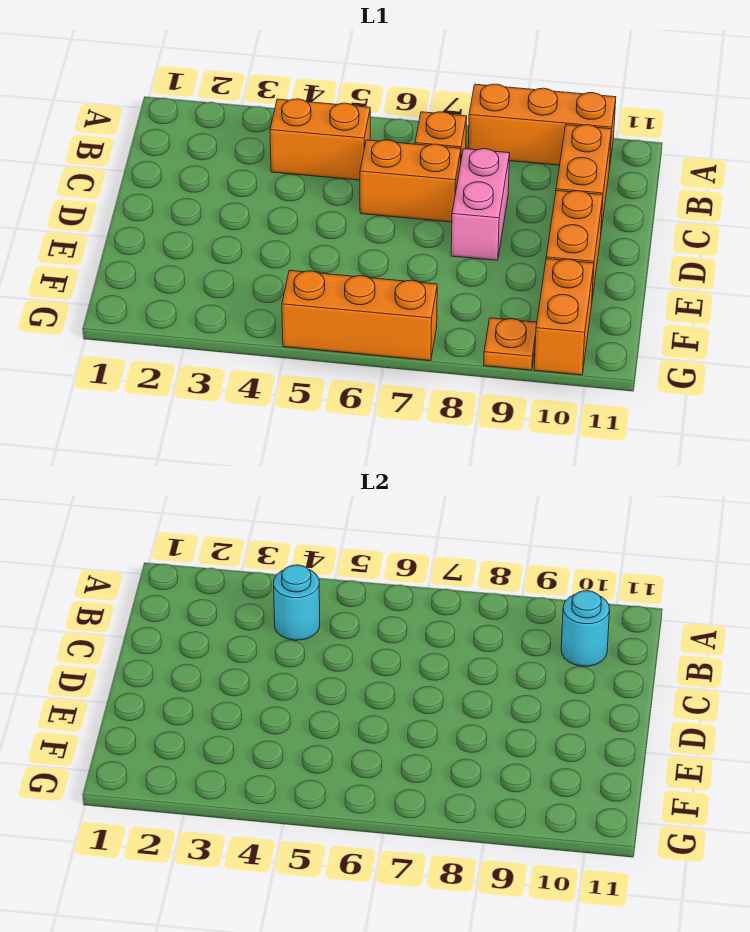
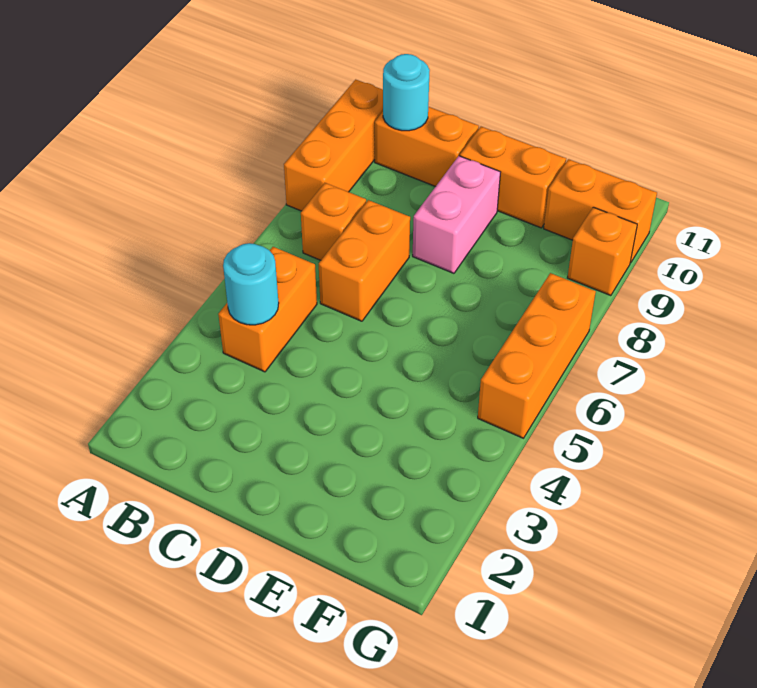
pink 1x2 brick [451,149,510,260] -> pink 1x2 brick turned to [413,156,501,273]
orange 1x1 plate [484,318,537,370] -> orange 1x1 brick [567,207,637,296]

